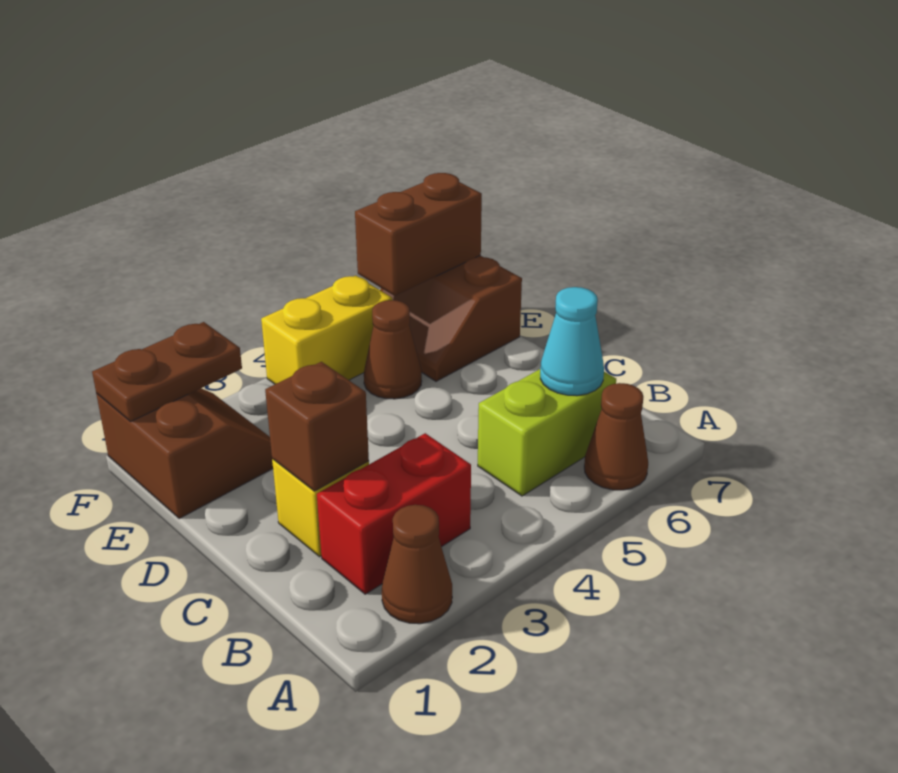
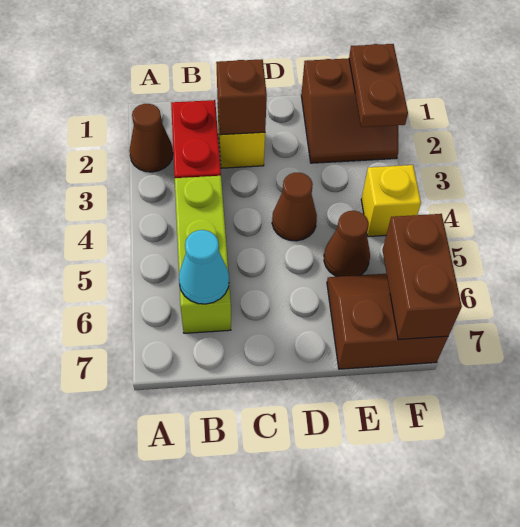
brown 1x1 cone [584,383,648,490] -> brown 1x1 cone moved to [272,172,317,241]
lime 1x2 brick [478,369,616,496] -> lime 1x3 brick [175,176,231,333]
yellow 1x2 brick [261,276,393,384] -> yellow 1x1 brick [361,165,421,237]

